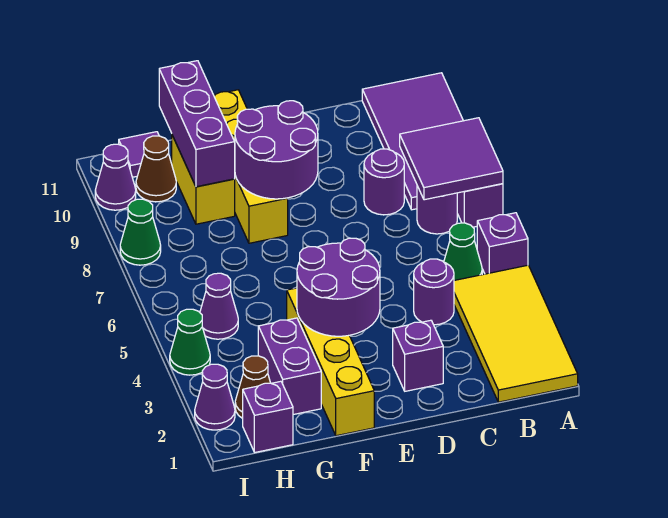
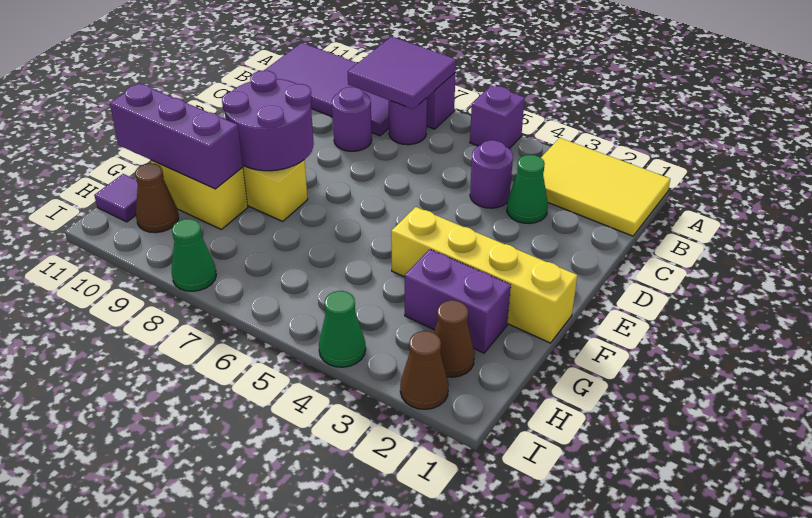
yellow 2x4 tile [454,265,578,402] -> yellow 2x3 tile [541,138,670,236]
green 1x1 cone [444,223,482,280] -> green 1x1 cone moved to [507,155,548,224]
purple 1x1 brick [393,320,443,391] -> none
purple 2x2 round brick [297,238,380,336] -> none
purple 1x1 brick [243,381,293,452] -> none
purple 1x1 cone [200,273,238,339] -> none
purple 1x1 cone [195,364,235,430] -> brown 1x1 cone [400,331,449,409]
purple 1x1 cone [95,144,136,210] -> none

